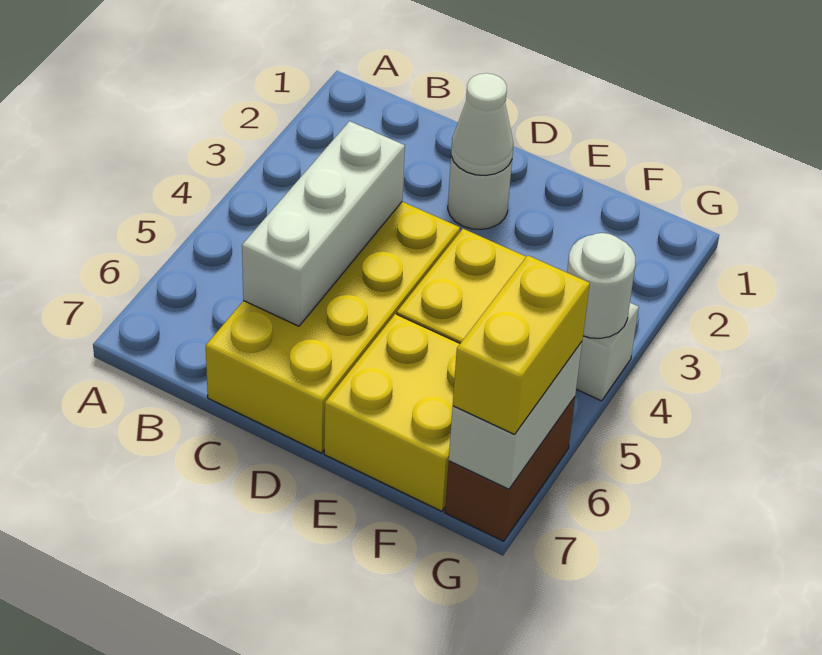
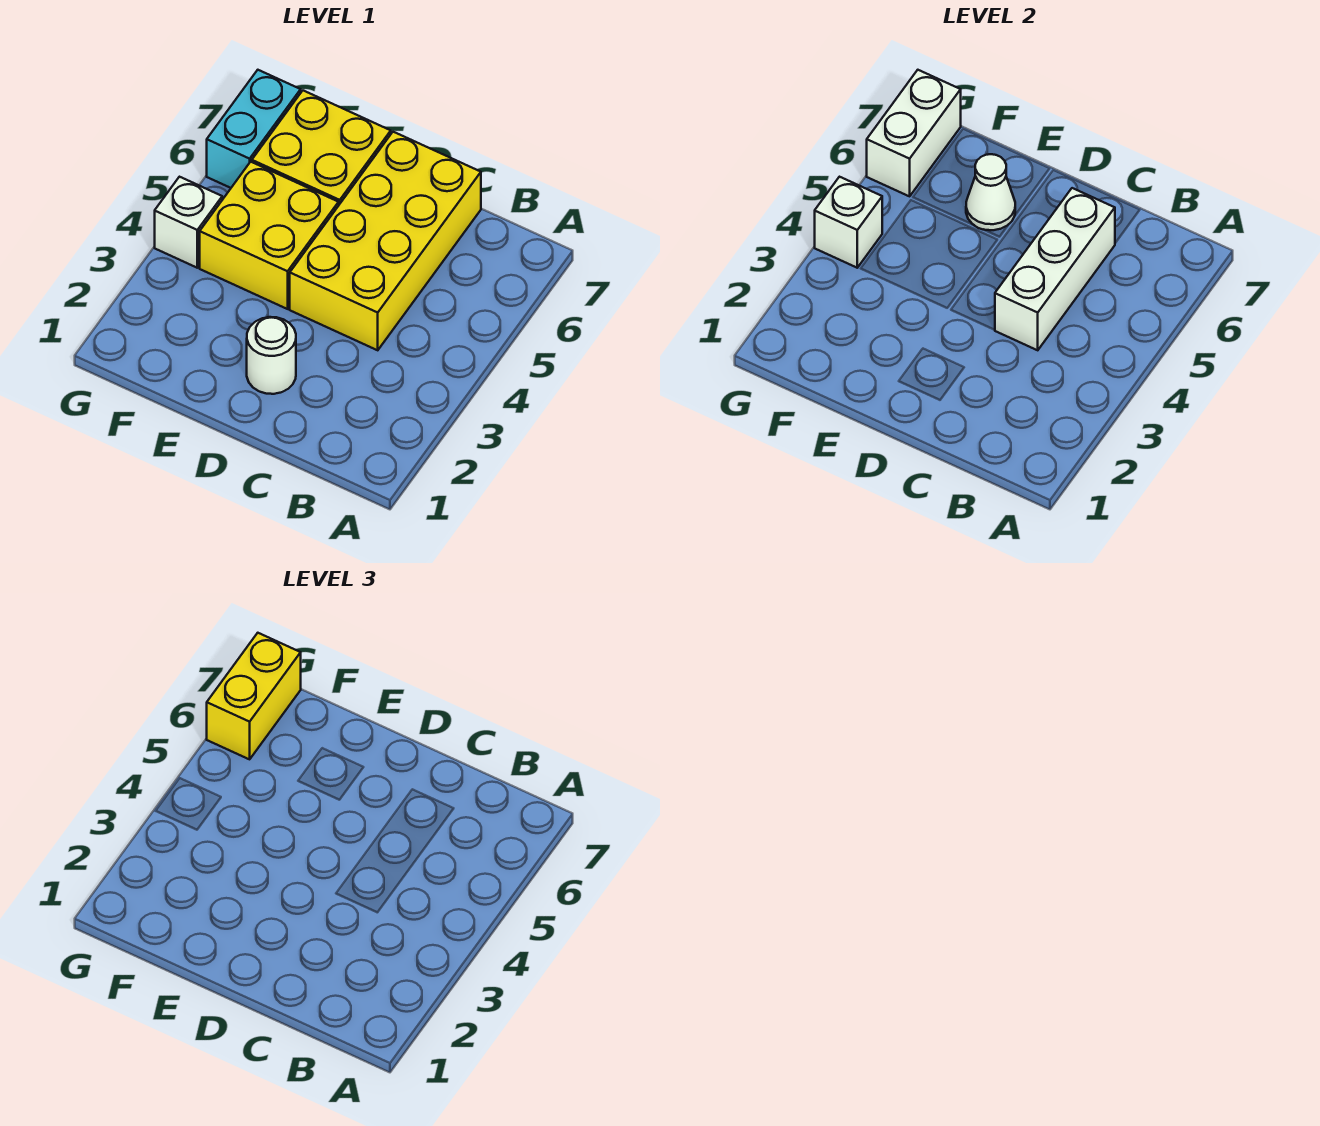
white 1x1 cone [451,73,513,176] -> white 1x1 cone moved to [966,154,1015,230]
white 1x1 round brick [567,233,635,338] -> white 1x1 brick [815,177,882,268]
brown 1x2 brick [445,397,575,541] -> cyan 1x2 brick [207,70,301,188]

